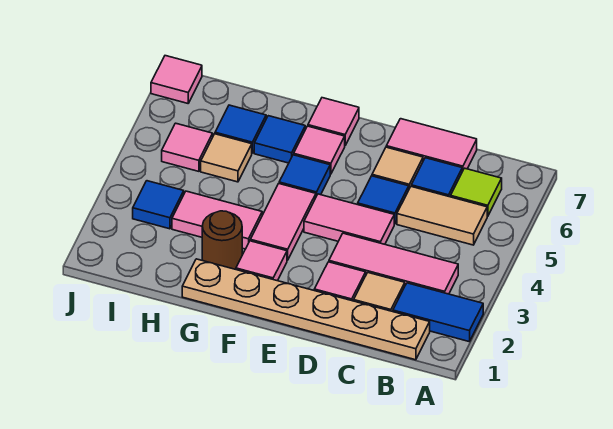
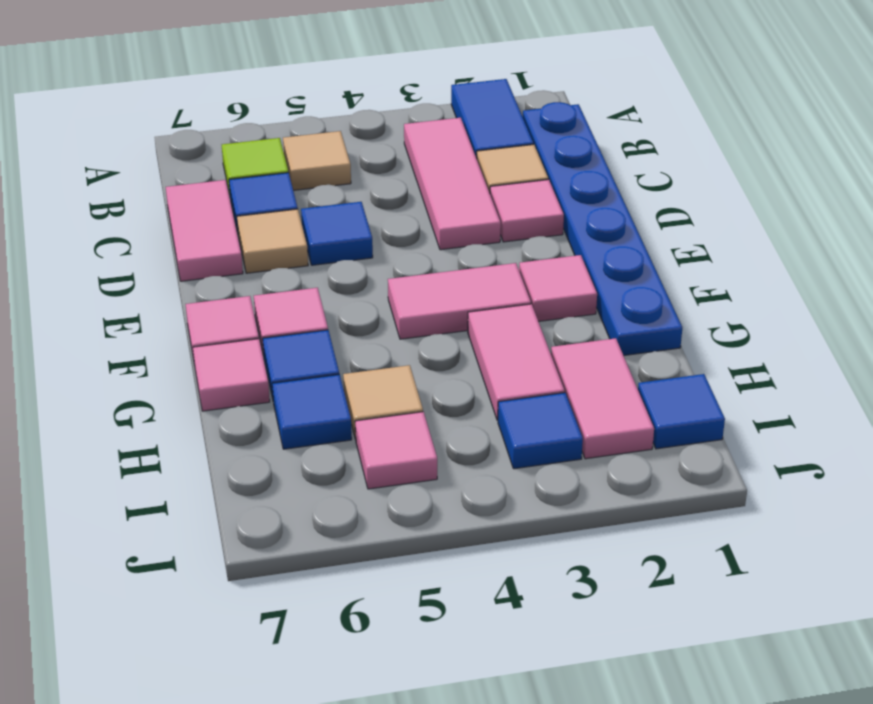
tan 1x6 plate [182,259,430,360] -> blue 1x6 plate [523,102,682,356]
tan 1x2 tile [397,187,487,245] -> tan 1x1 tile [283,131,351,190]
pink 1x2 tile [304,194,394,244] -> pink 1x2 tile moved to [551,338,654,459]
blue 1x1 tile [279,155,330,196] -> blue 1x1 tile moved to [638,374,725,449]
brown 1x1 round brick [202,211,242,269] -> none
pink 1x1 tile [151,56,202,103] -> pink 1x1 tile moved to [193,339,270,411]

